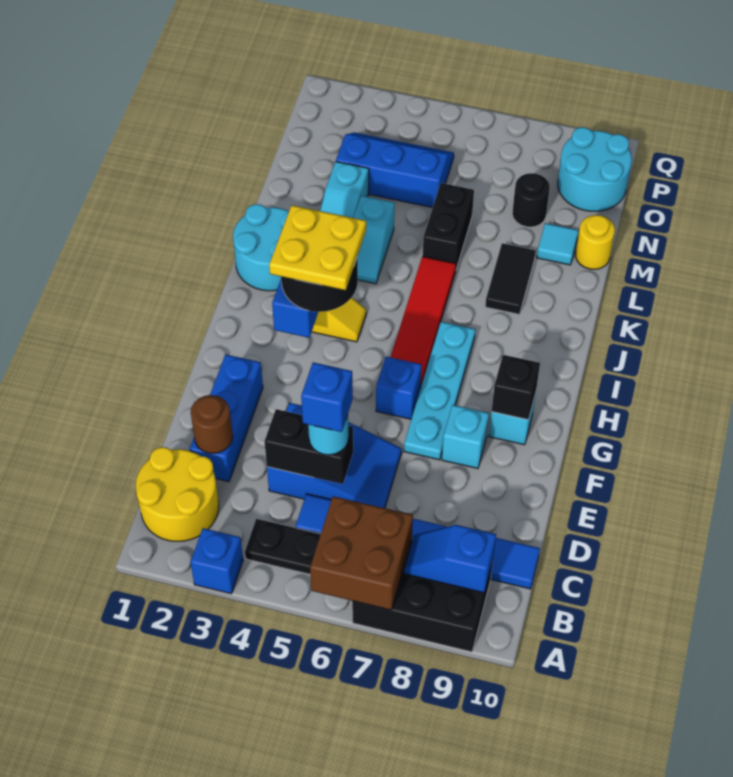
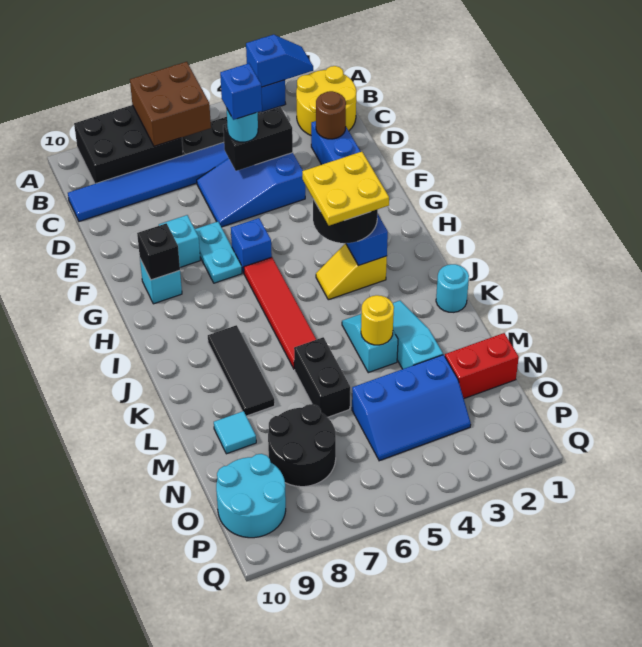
blue 1x2 slope [404,525,496,593] -> blue 1x2 slope moved to [246,35,313,87]
cyan 1x4 plate [404,322,475,460] -> cyan 1x2 plate [195,222,242,283]
cyan 2x2 round brick [233,204,289,291] -> cyan 1x1 round brick [436,264,469,312]
black 1x2 tile [485,243,536,314] -> black 1x3 tile [208,325,275,416]
yellow 1x1 round brick [576,215,615,269] -> yellow 1x1 round brick moved to [361,295,394,345]
none -> red 1x2 brick [445,333,519,398]
black 1x1 round brick [512,173,550,227] -> black 2x2 round brick [268,404,336,487]

